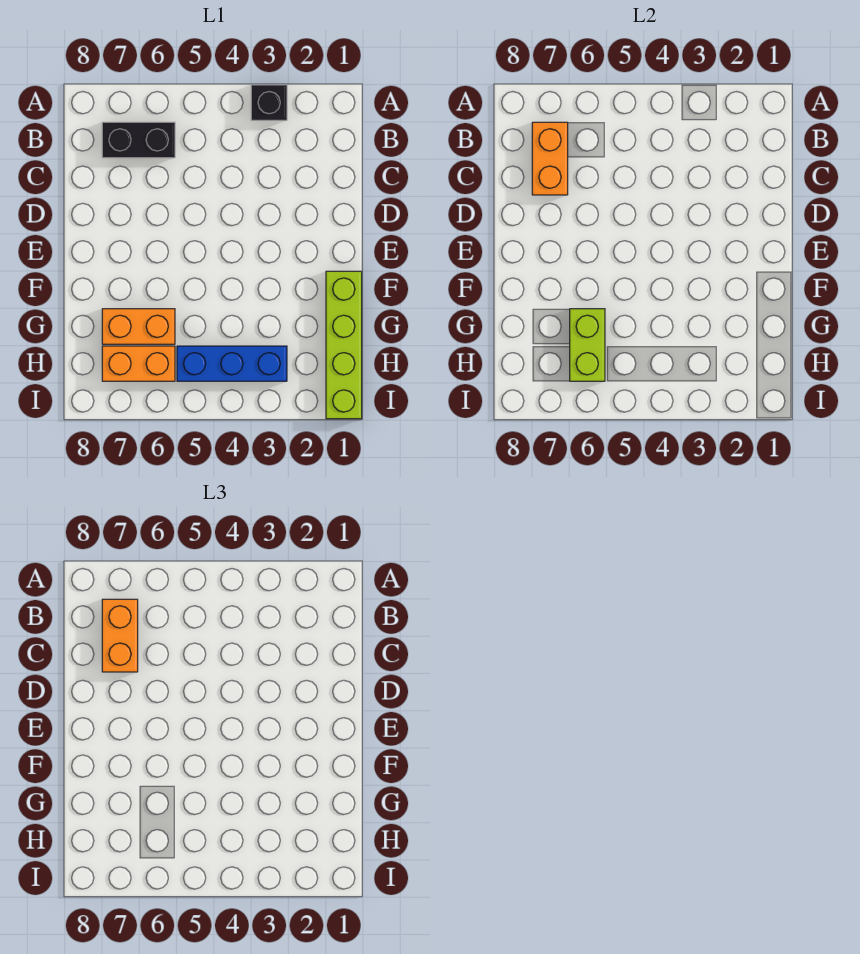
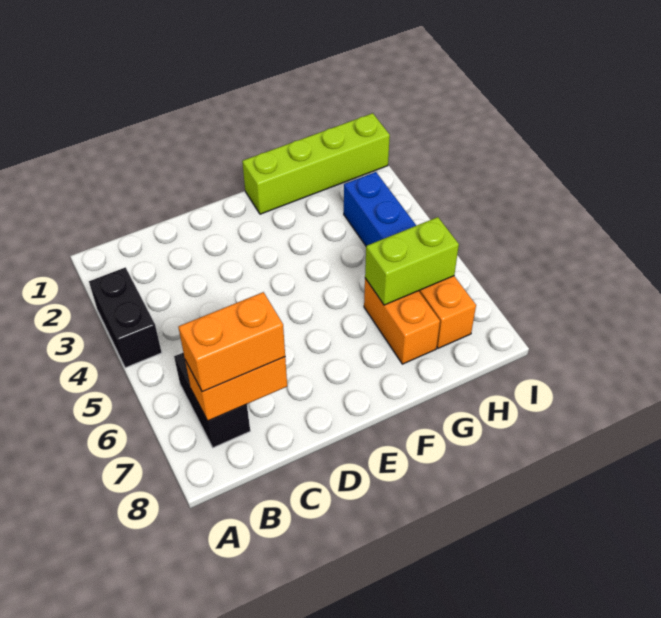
black 1x1 brick [251,85,287,120] -> black 1x2 brick [89,267,162,368]

